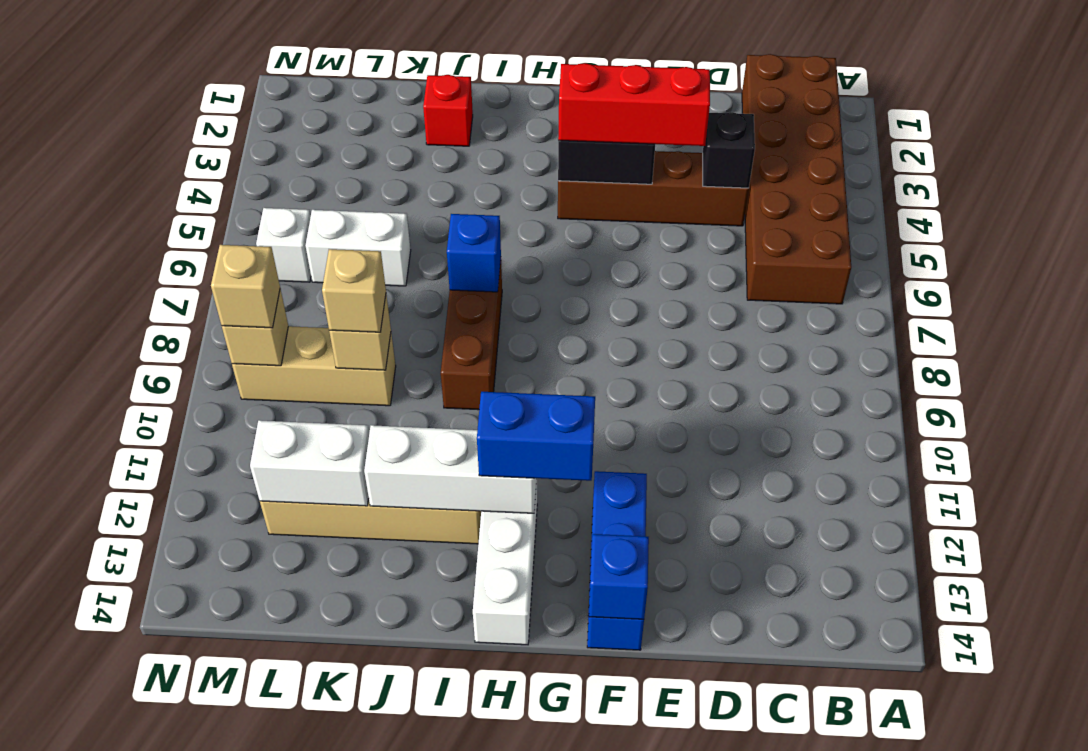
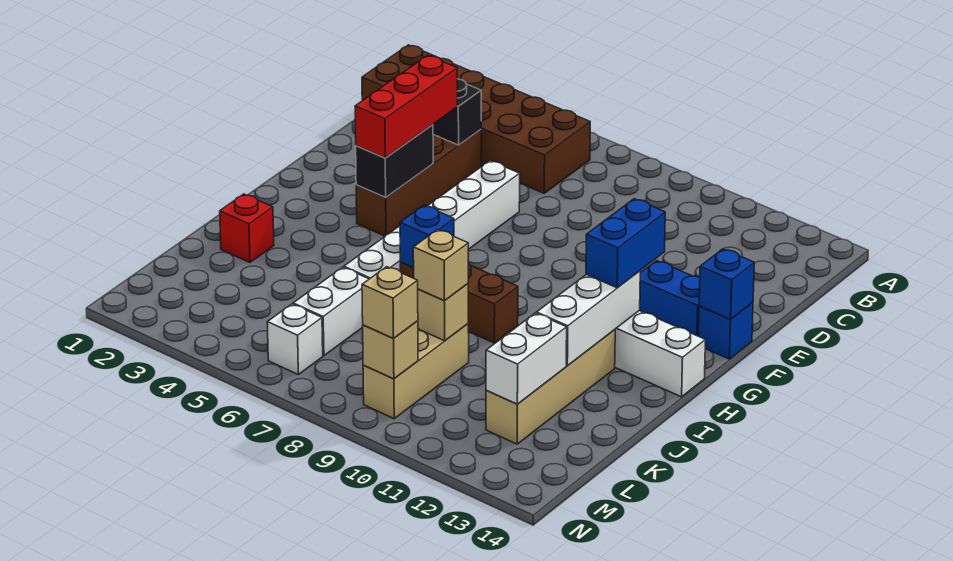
none -> white 1x6 brick [344,161,520,279]

